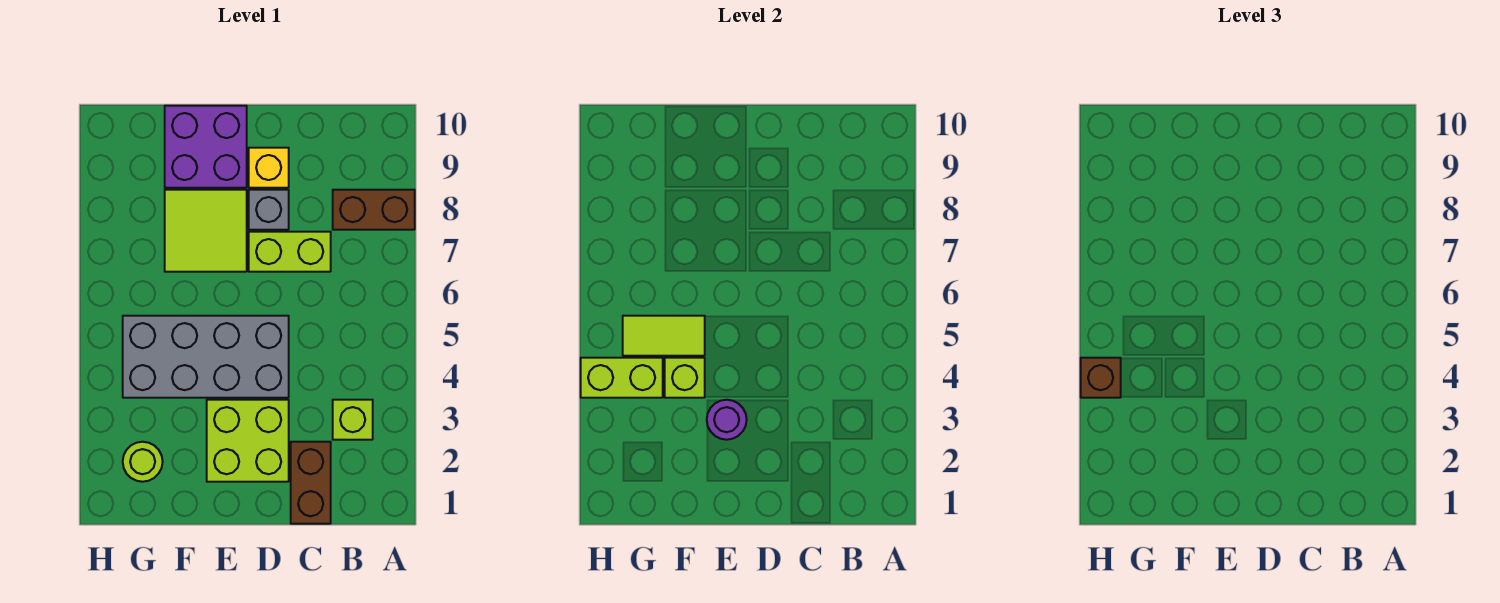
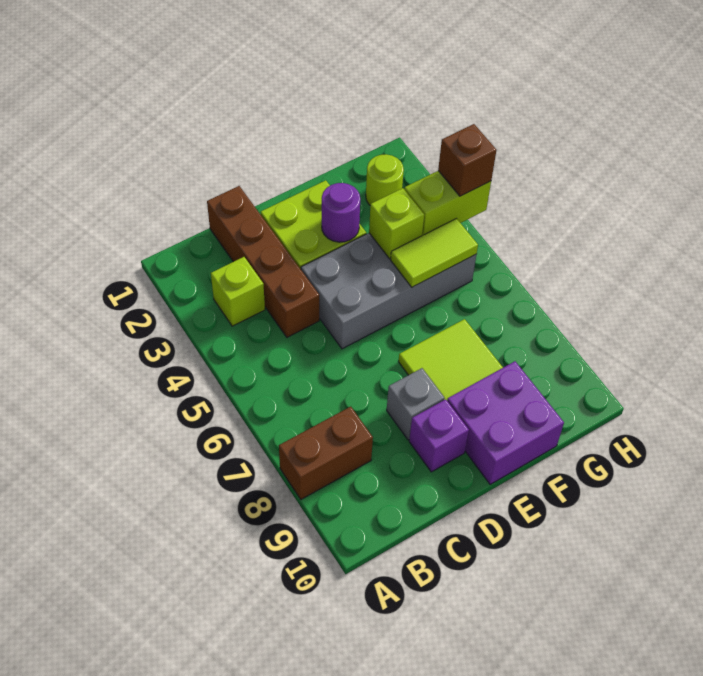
brown 1x2 brick [291,442,331,524] -> brown 1x4 brick [207,186,319,337]
lime 1x2 brick [249,232,331,272] -> none
yellow 1x1 brick [249,148,289,188] -> purple 1x1 brick [409,399,469,472]

